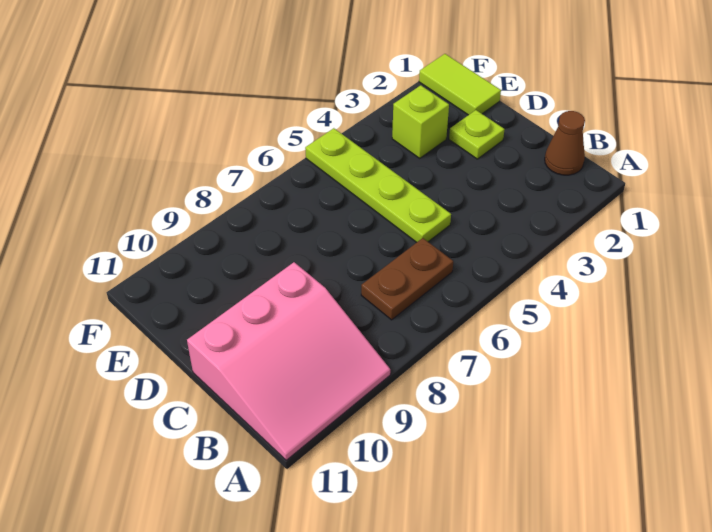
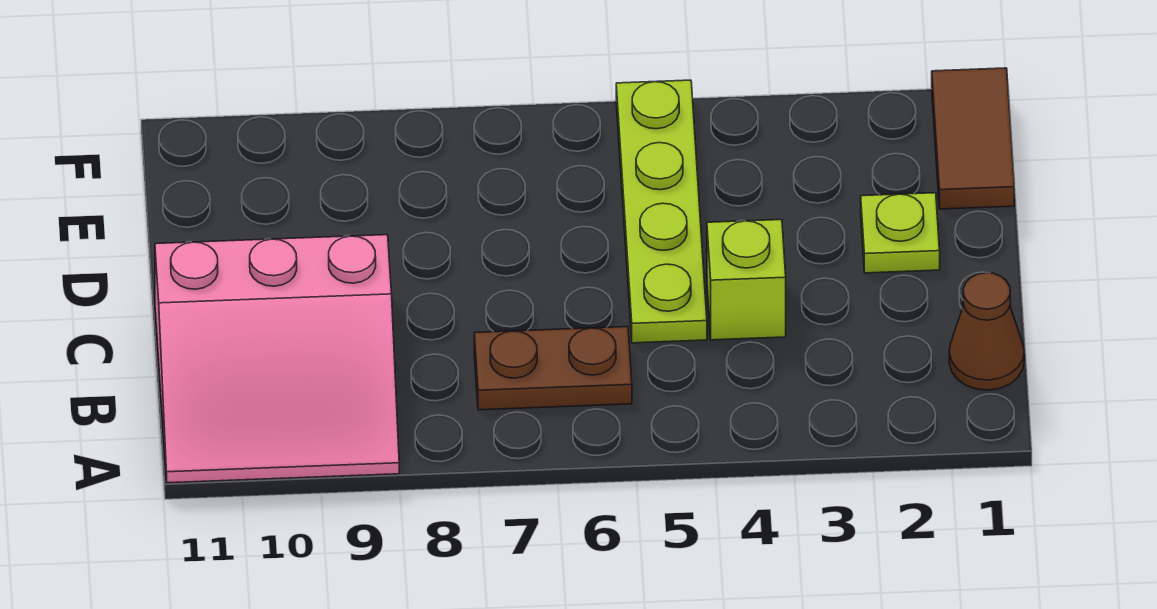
lime 1x2 tile [419,54,501,115] -> brown 1x2 tile [932,68,1014,209]
lime 1x1 brick [392,85,449,158] -> lime 1x1 brick moved to [707,220,786,340]

